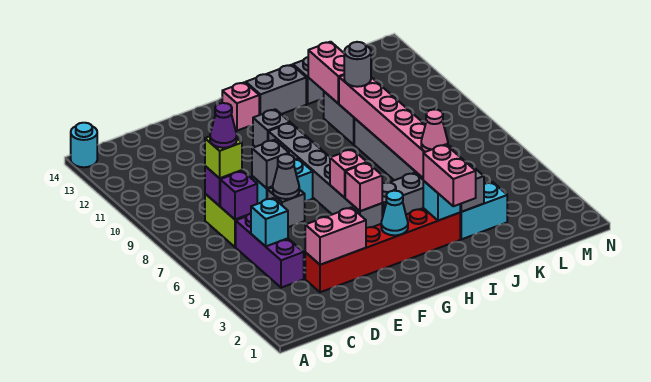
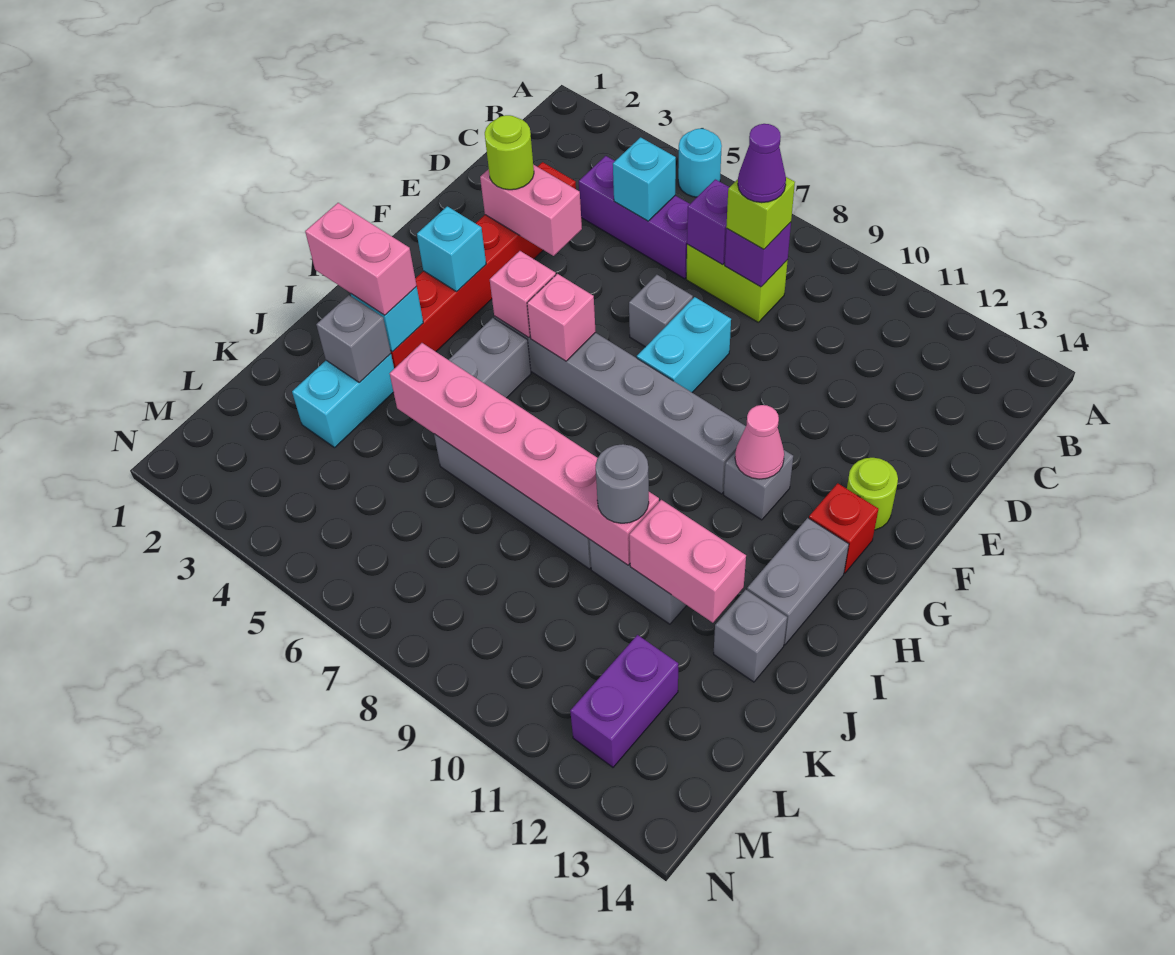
cyan 1x1 round brick [71,123,97,167] -> cyan 1x1 round brick moved to [678,129,722,197]
pink 1x2 brick [305,207,366,265] -> pink 1x2 brick turned to [480,165,582,256]
none -> lime 1x1 round brick [485,115,534,190]
grey 1x1 cone [272,154,299,199] -> none
grey 1x1 brick [252,140,289,188] -> none
none -> lime 1x1 round brick [847,458,898,530]
cyan 1x1 cone [381,191,408,235] -> cyan 1x1 brick [417,206,486,292]
pink 1x1 brick [222,82,259,131] -> red 1x1 brick [809,483,878,573]
pink 1x1 cone [421,109,448,152] -> pink 1x1 cone moved to [735,405,784,479]
none -> purple 1x2 brick [570,635,678,767]

